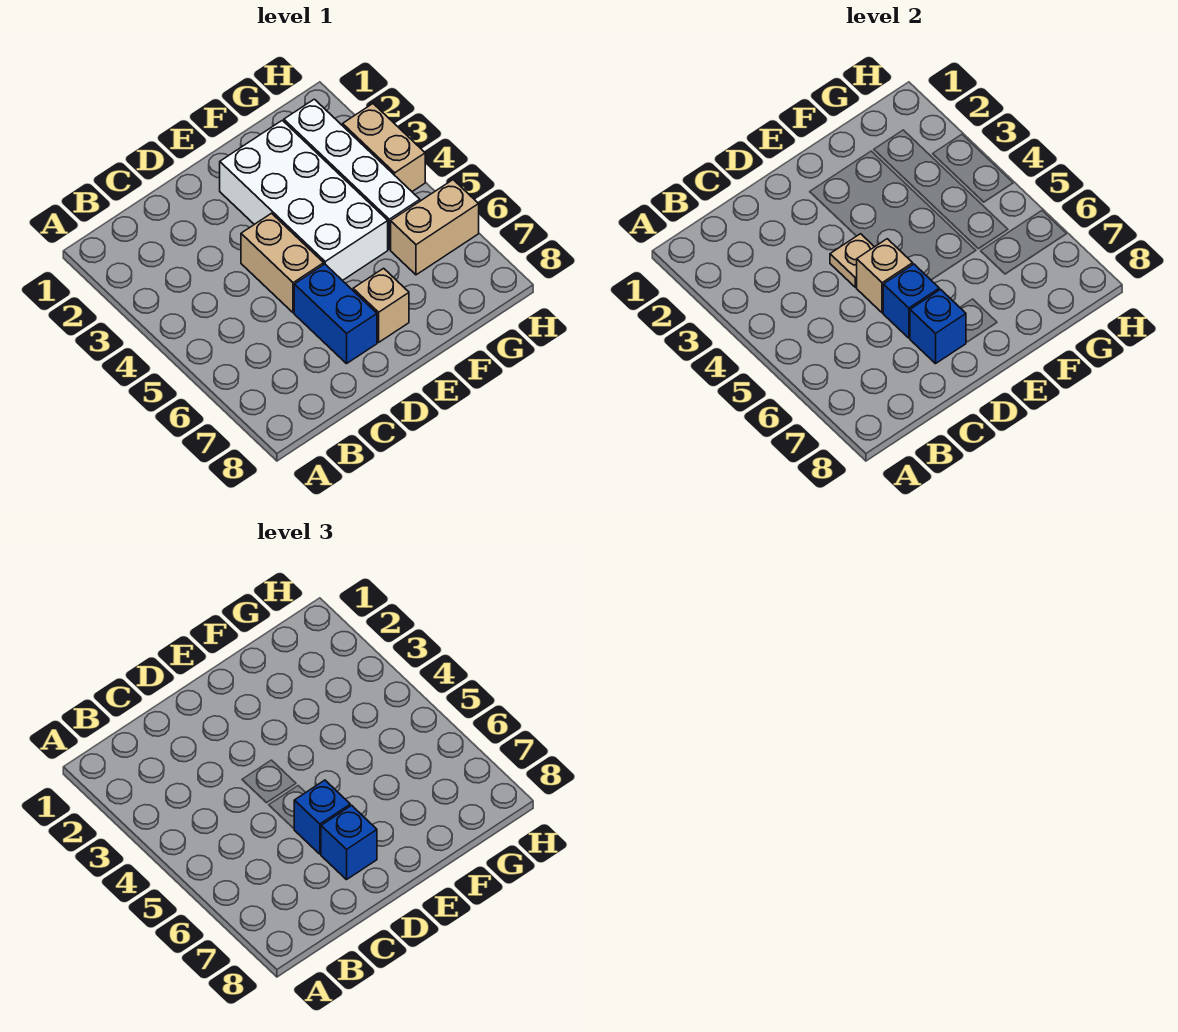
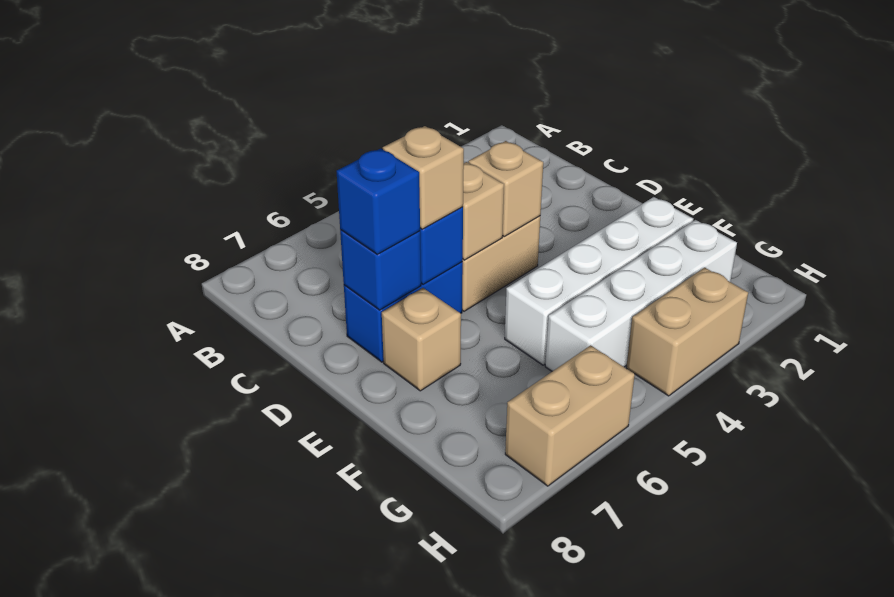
tan 1x1 plate [830,234,874,287] -> tan 1x1 brick [468,141,543,236]
blue 1x1 brick [294,780,350,854] -> tan 1x1 brick [383,126,464,229]
white 2x4 brick [220,120,388,281] -> white 1x4 brick [505,197,693,365]
tan 1x2 brick [391,180,479,275] -> tan 1x2 brick turned to [505,345,635,486]

